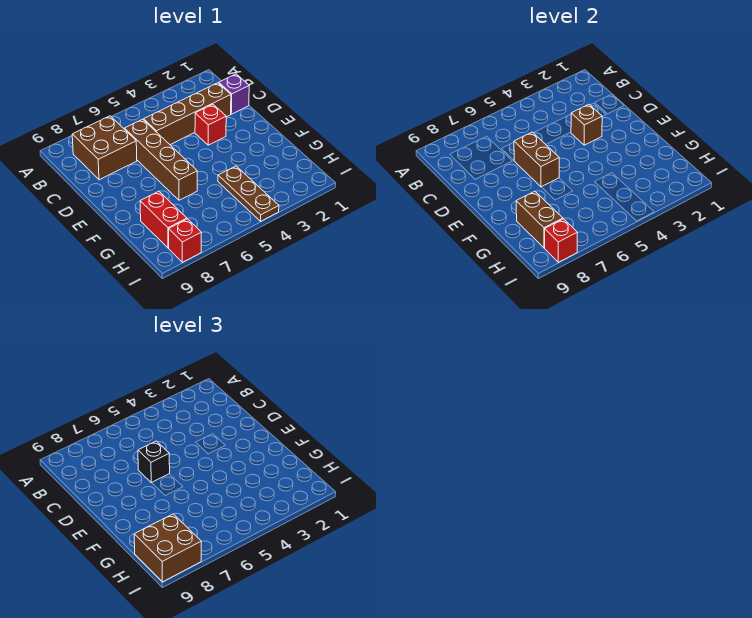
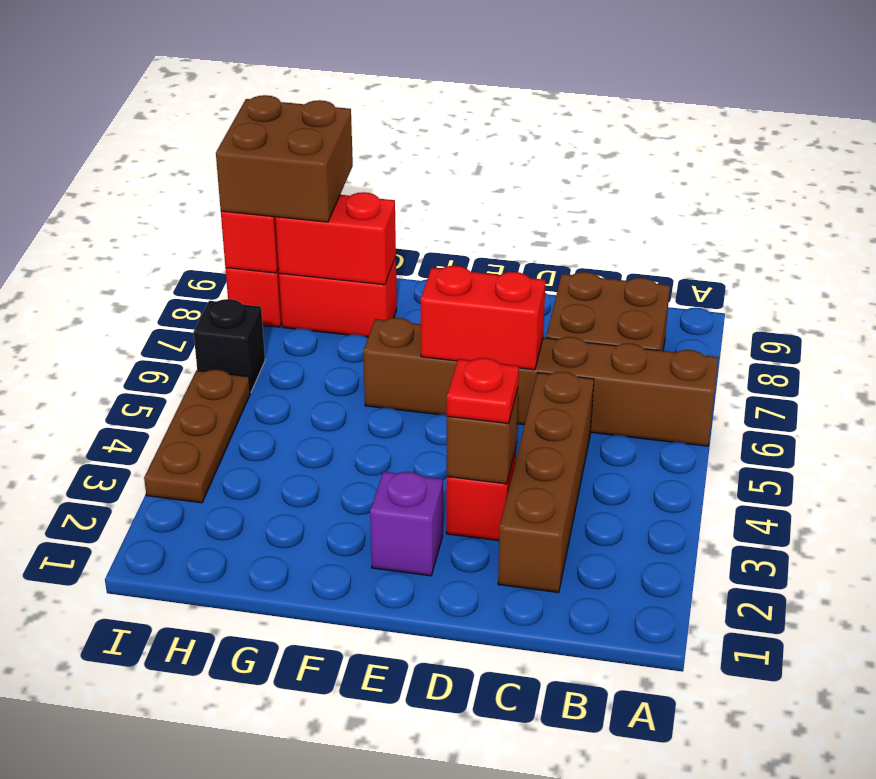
purple 1x1 brick [219,74,249,114] -> purple 1x1 brick moved to [370,471,443,576]
brown 1x4 brick [124,119,197,200] -> brown 1x6 brick [363,318,719,446]
none -> red 1x1 plate [447,358,519,424]
brown 1x2 brick [514,132,559,187] -> red 1x2 brick [421,266,546,370]
black 1x1 brick [138,441,170,483] -> black 1x1 brick moved to [194,299,265,392]
brown 1x3 plate [218,166,279,221] -> brown 1x3 plate turned to [144,370,250,503]
brown 1x2 brick [516,191,563,248] -> red 1x2 brick [275,192,396,285]

